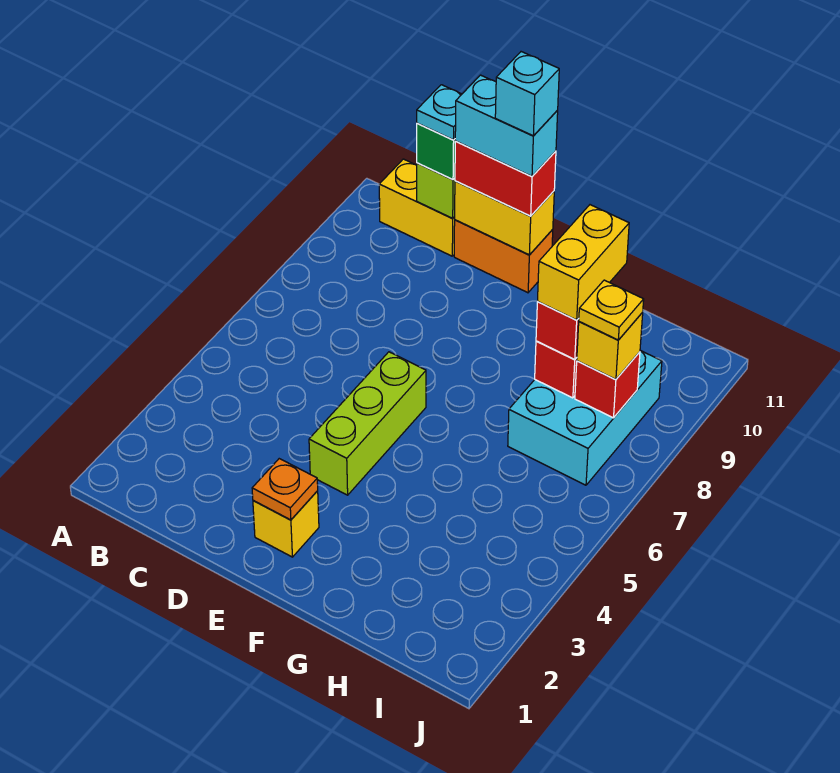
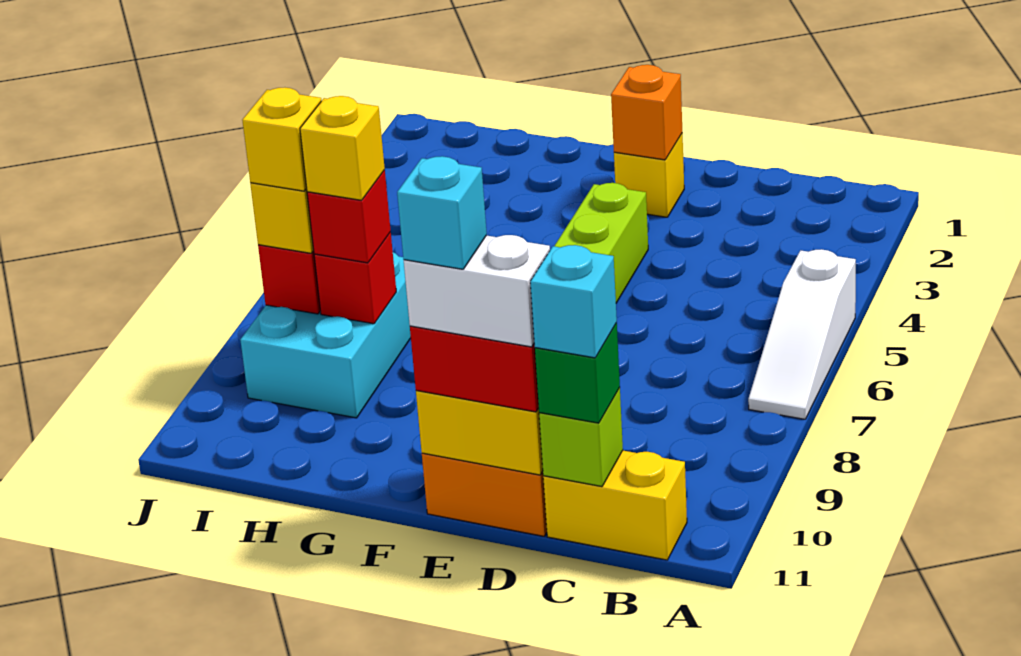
none -> white 1x3 slope [748,249,856,419]
cyan 1x1 plate [417,85,462,140] -> cyan 1x1 brick [530,245,617,358]
cyan 1x2 brick [455,75,558,177] -> white 1x2 brick [404,235,550,347]
orange 1x1 plate [252,459,318,520] -> orange 1x1 brick [611,65,682,160]
yellow 1x2 brick [538,205,629,320] -> yellow 1x1 brick [300,96,385,200]
yellow 1x1 plate [579,280,644,340] -> yellow 1x1 brick [242,87,321,191]

